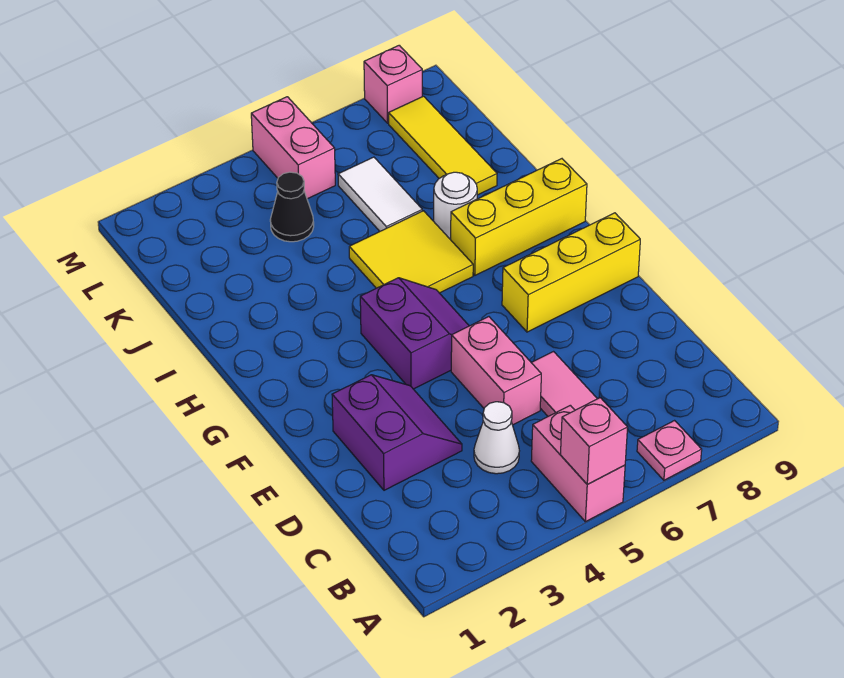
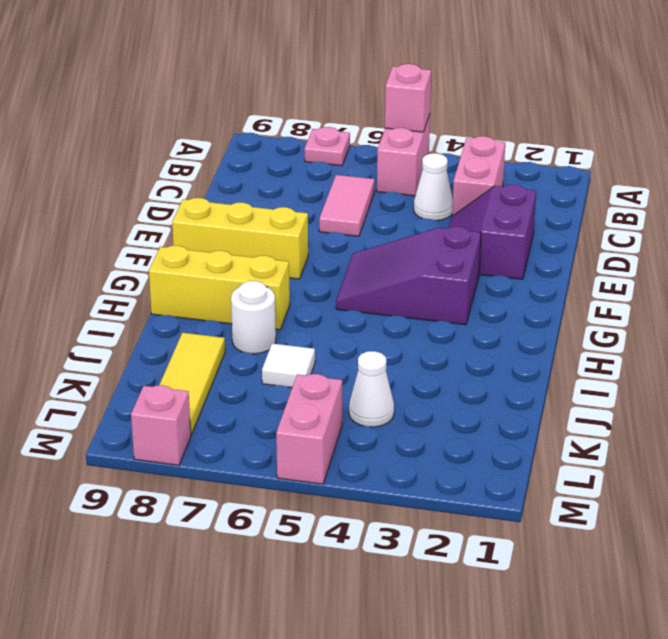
pink 1x2 brick [451,317,541,425] -> pink 1x2 brick moved to [452,136,505,216]
purple 2x2 slope [360,278,469,389] -> purple 2x3 slope [336,226,481,325]
yellow 2x2 tile [349,211,473,293] -> none
white 1x2 tile [338,157,422,231] -> white 1x1 tile [262,343,315,387]
black 1x1 cone [270,172,314,242] -> white 1x1 cone [349,351,394,427]

